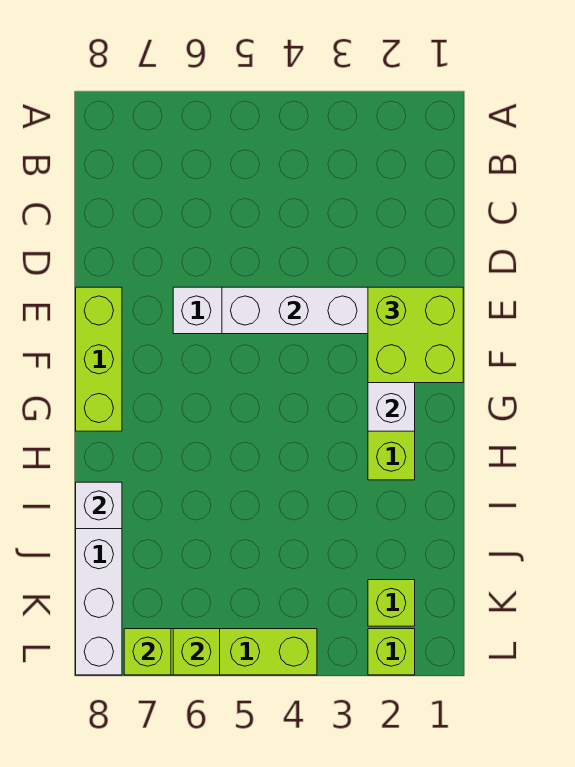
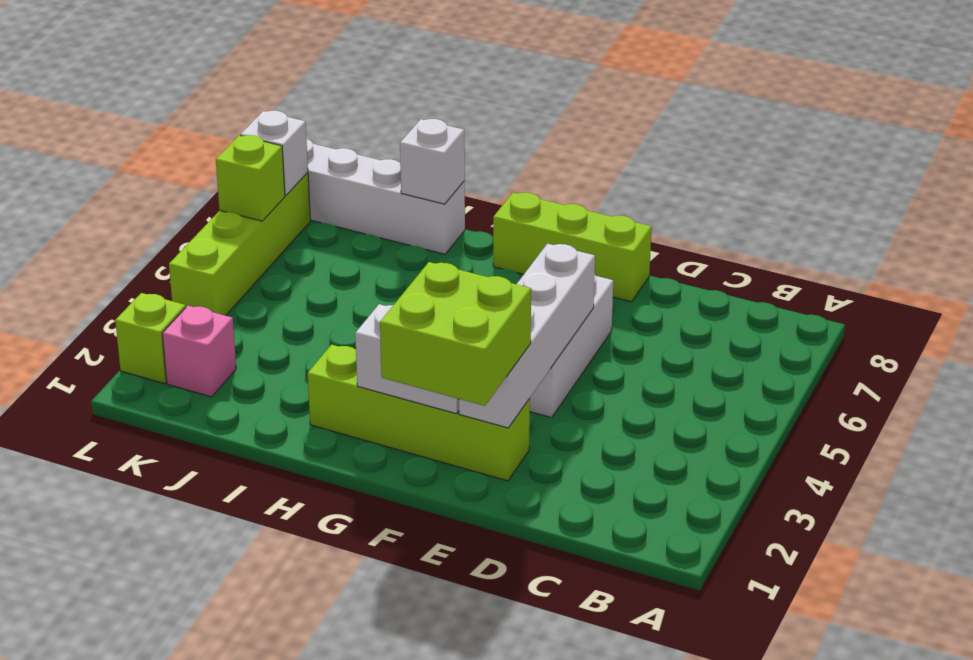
lime 1x1 brick [368,580,415,626] -> pink 1x1 brick [162,306,236,397]
lime 1x1 brick [124,629,171,675] -> white 1x1 brick [240,111,308,195]

